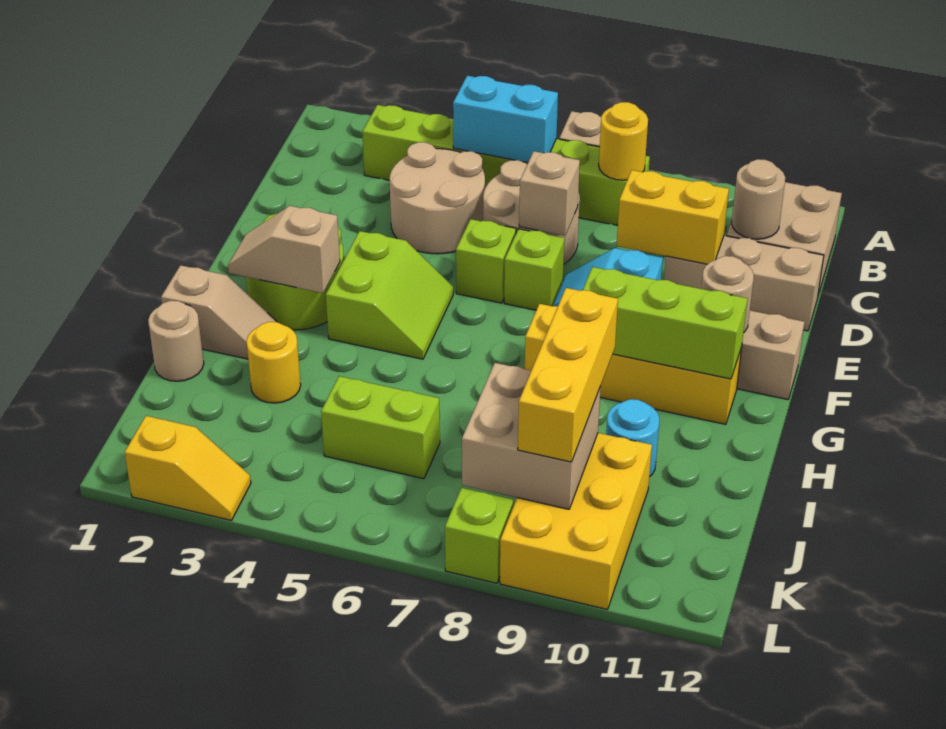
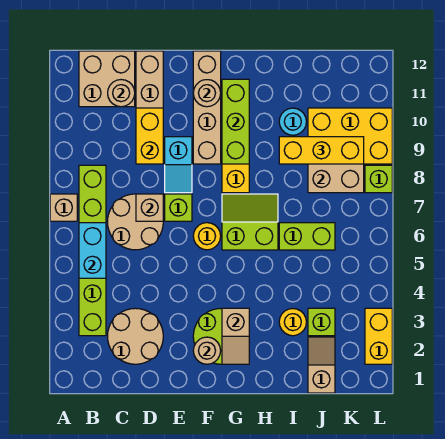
yellow 1x1 round brick [599,102,648,180] -> yellow 1x1 round brick moved to [193,223,221,250]
tan 2x2 round brick [389,142,485,254] -> tan 2x2 round brick moved to [108,308,163,364]
lime 1x1 brick [456,219,516,303] -> lime 1x1 brick moved to [308,308,335,336]
lime 2x2 slope [326,231,453,359] -> lime 2x2 slope moved to [222,194,278,250]
tan 1x2 slope [161,265,277,359] -> tan 1x2 slope moved to [308,337,335,393]
tan 1x1 round brick [148,301,204,381] -> tan 1x1 round brick moved to [193,337,221,364]
lime 1x2 brick [321,376,440,479] -> lime 1x2 brick turned to [279,223,335,250]
yellow 1x2 slope [125,416,251,521] -> yellow 1x2 brick [365,308,392,364]

